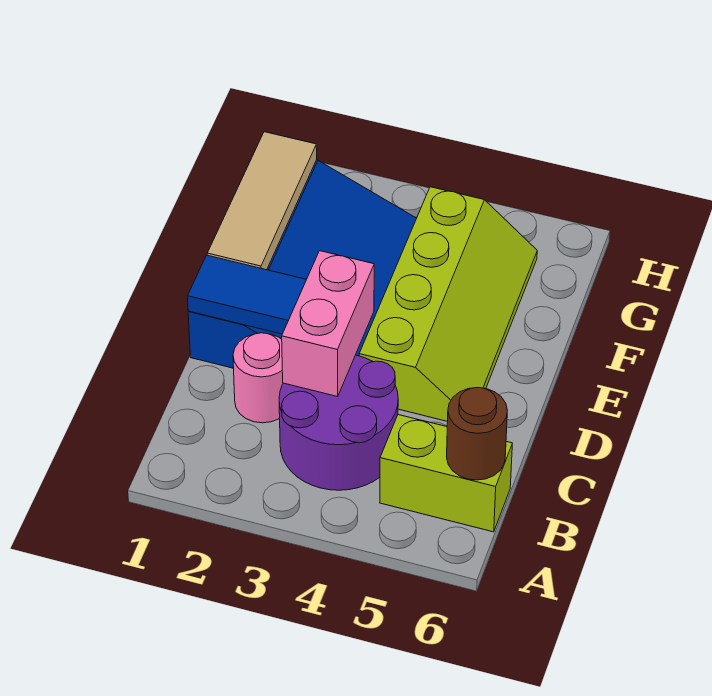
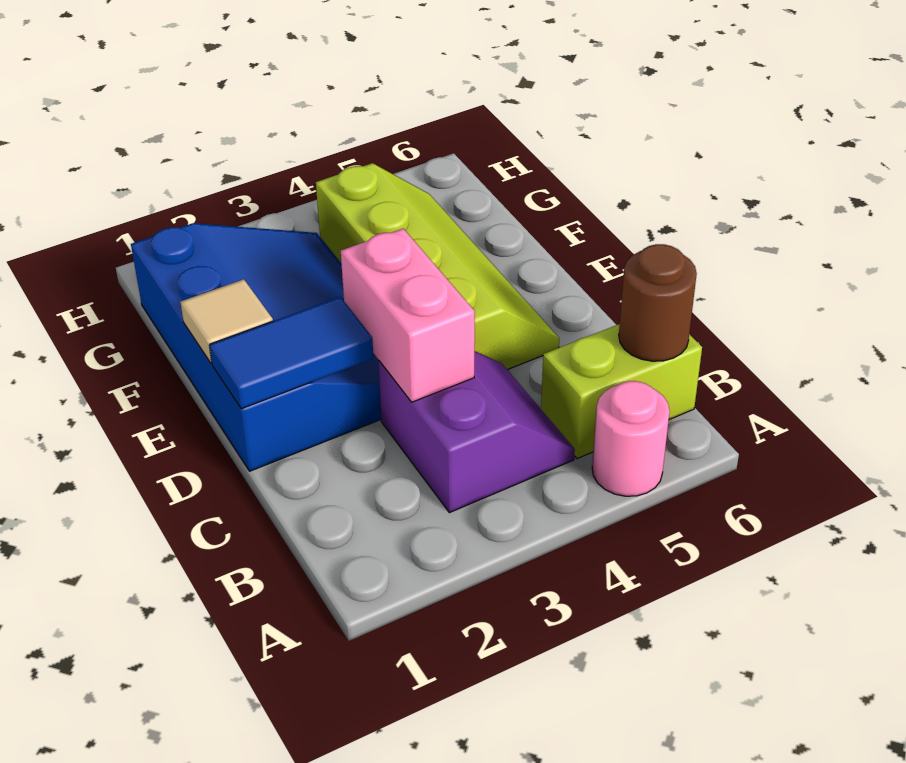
purple 2x2 round brick [279,355,398,490] -> purple 2x2 slope [378,351,575,513]
pink 1x1 round brick [233,333,283,423] -> pink 1x1 round brick moved to [592,381,670,496]
tan 1x3 tile [207,132,317,270] -> tan 1x1 tile [180,279,273,363]

